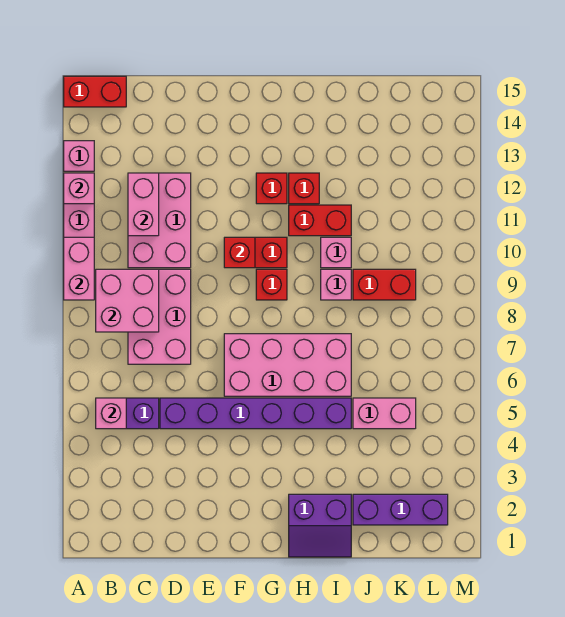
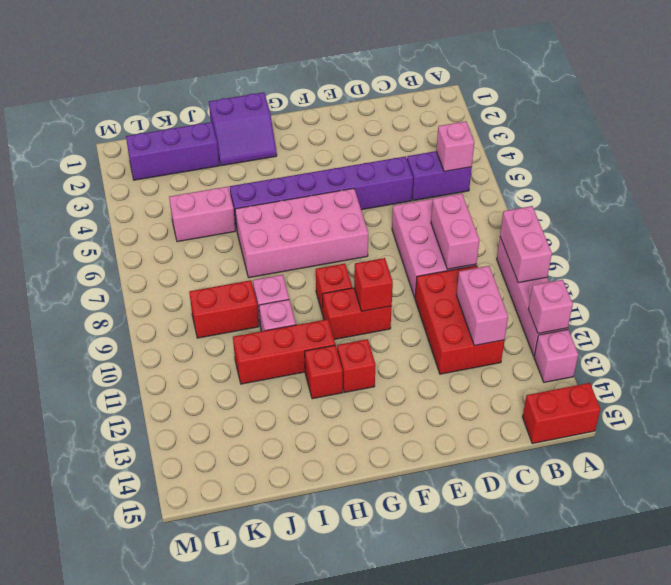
pink 2x2 brick [96,269,159,332] -> pink 1x2 brick [431,193,480,269]
pink 2x3 brick [128,173,191,268] -> red 2x3 brick [415,266,504,374]
purple 2x2 slope [289,494,351,557] -> purple 2x2 slope turned to [209,92,277,166]
red 1x2 brick [289,205,351,236] -> red 1x3 brick [233,319,335,384]

